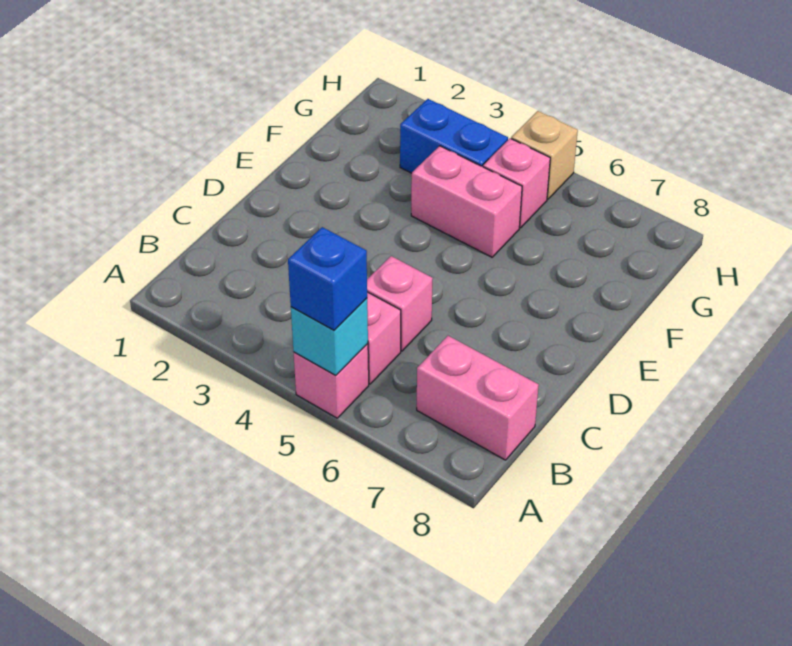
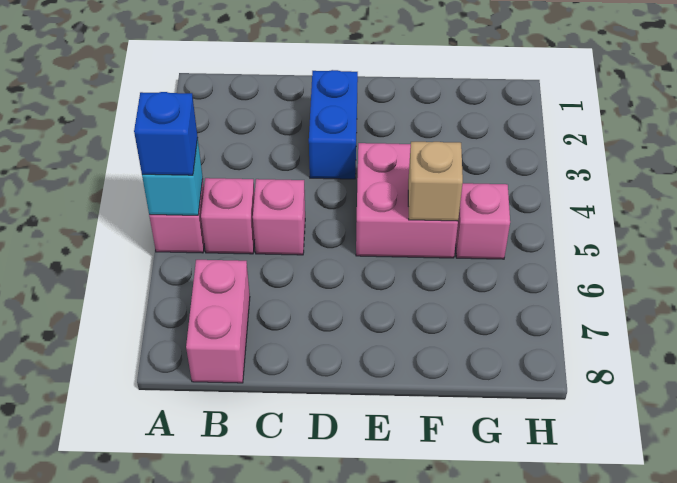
pink 1x2 brick [411,146,522,257] -> pink 2x2 brick [356,143,458,258]
blue 1x2 brick [400,99,508,173] -> blue 1x2 brick moved to [309,70,358,179]
tan 1x1 brick [511,111,578,199] -> tan 1x1 brick moved to [408,142,463,221]

